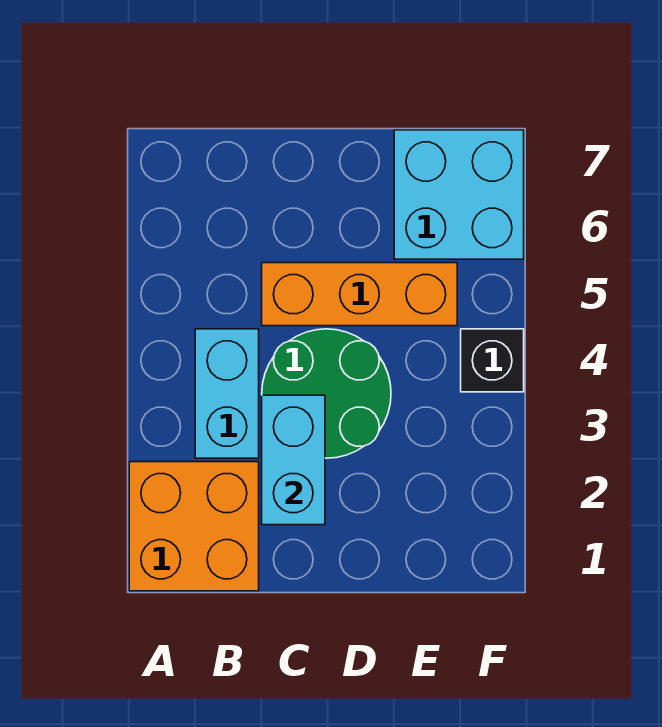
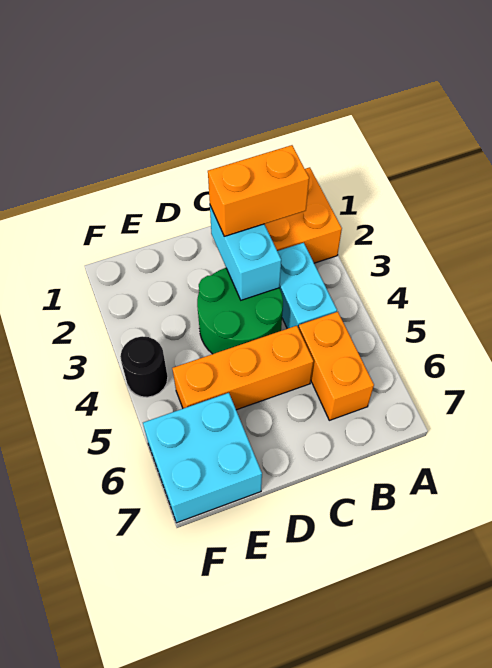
none -> orange 1x2 brick [208,145,309,237]
none -> orange 1x2 brick [299,312,374,420]
black 1x1 brick [461,329,524,392] -> black 1x1 round brick [120,336,168,397]

